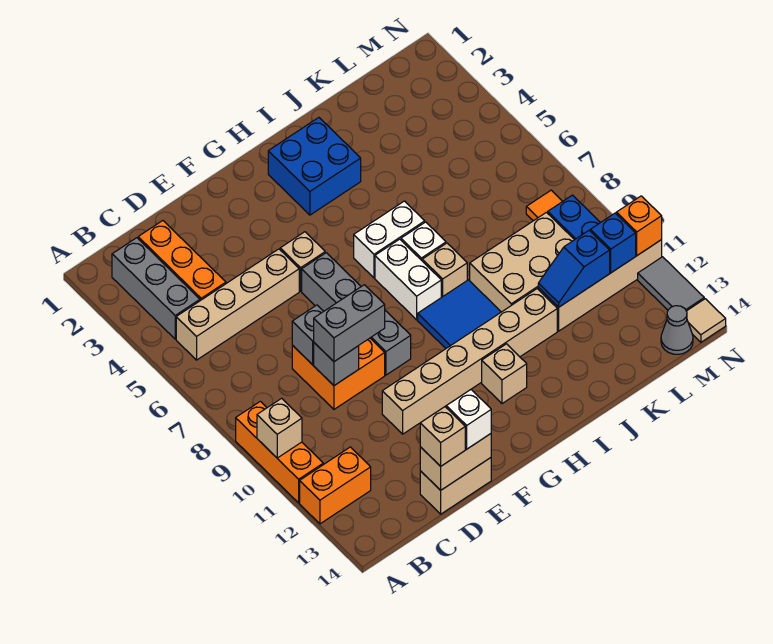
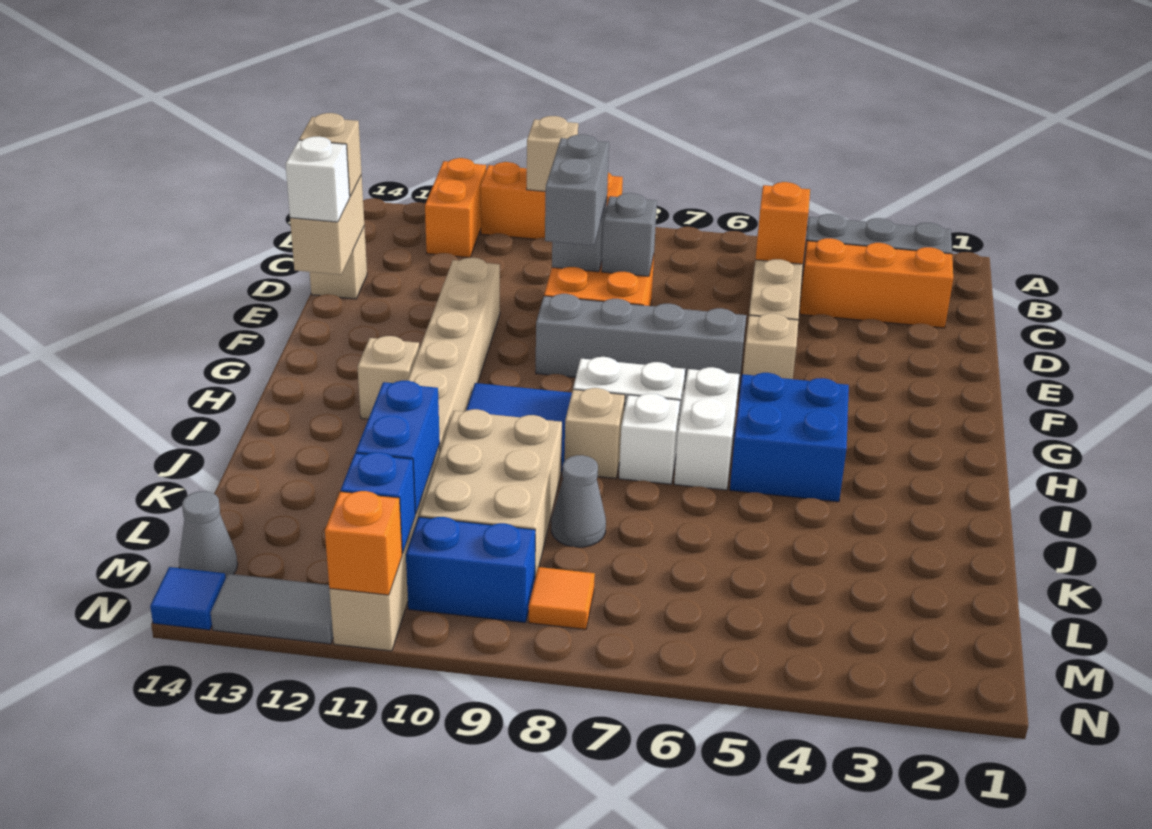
none -> orange 1x1 brick [755,182,810,264]
tan 1x2 brick [420,458,491,514] -> tan 1x1 brick [310,226,367,299]
blue 2x2 brick [268,118,361,215] -> blue 2x2 brick moved to [730,373,849,502]
none -> grey 1x1 cone [551,455,606,547]
blue 1x2 slope [538,230,610,307] -> blue 1x2 brick [356,381,440,514]
tan 1x1 tile [687,299,726,342] -> blue 1x1 tile [150,567,226,630]

